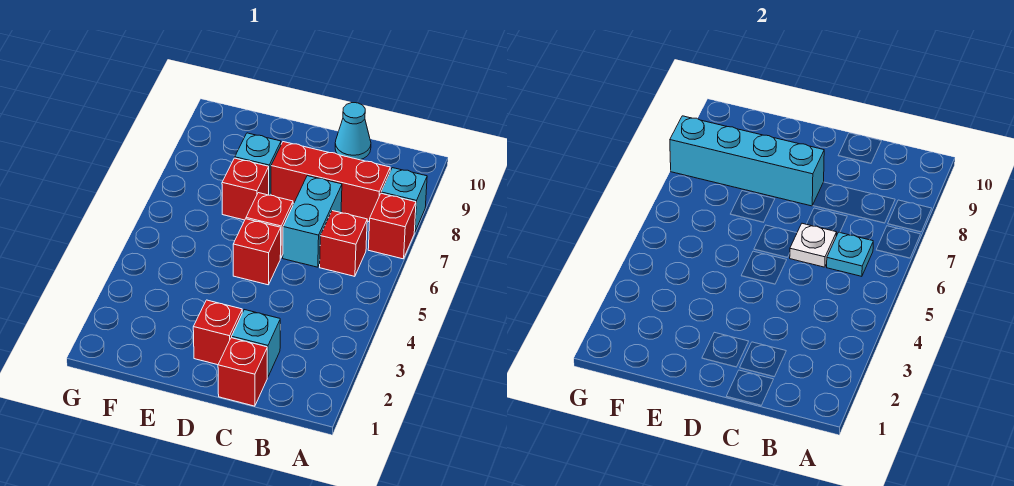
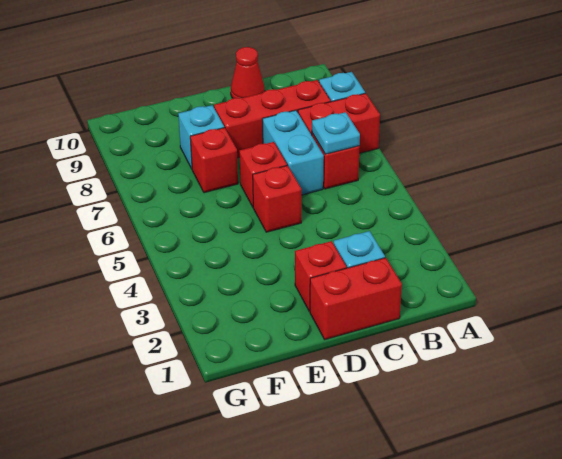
red 1x1 brick [368,193,416,259] -> red 1x2 brick [298,93,380,153]
red 1x1 brick [218,338,267,406] -> red 1x2 brick [310,258,402,340]
white 1x1 plate [790,223,837,267] -> none
cyan 1x1 cone [335,103,371,160] -> red 1x1 cone [231,47,265,98]
cyan 1x4 brick [670,116,824,206] -> none

